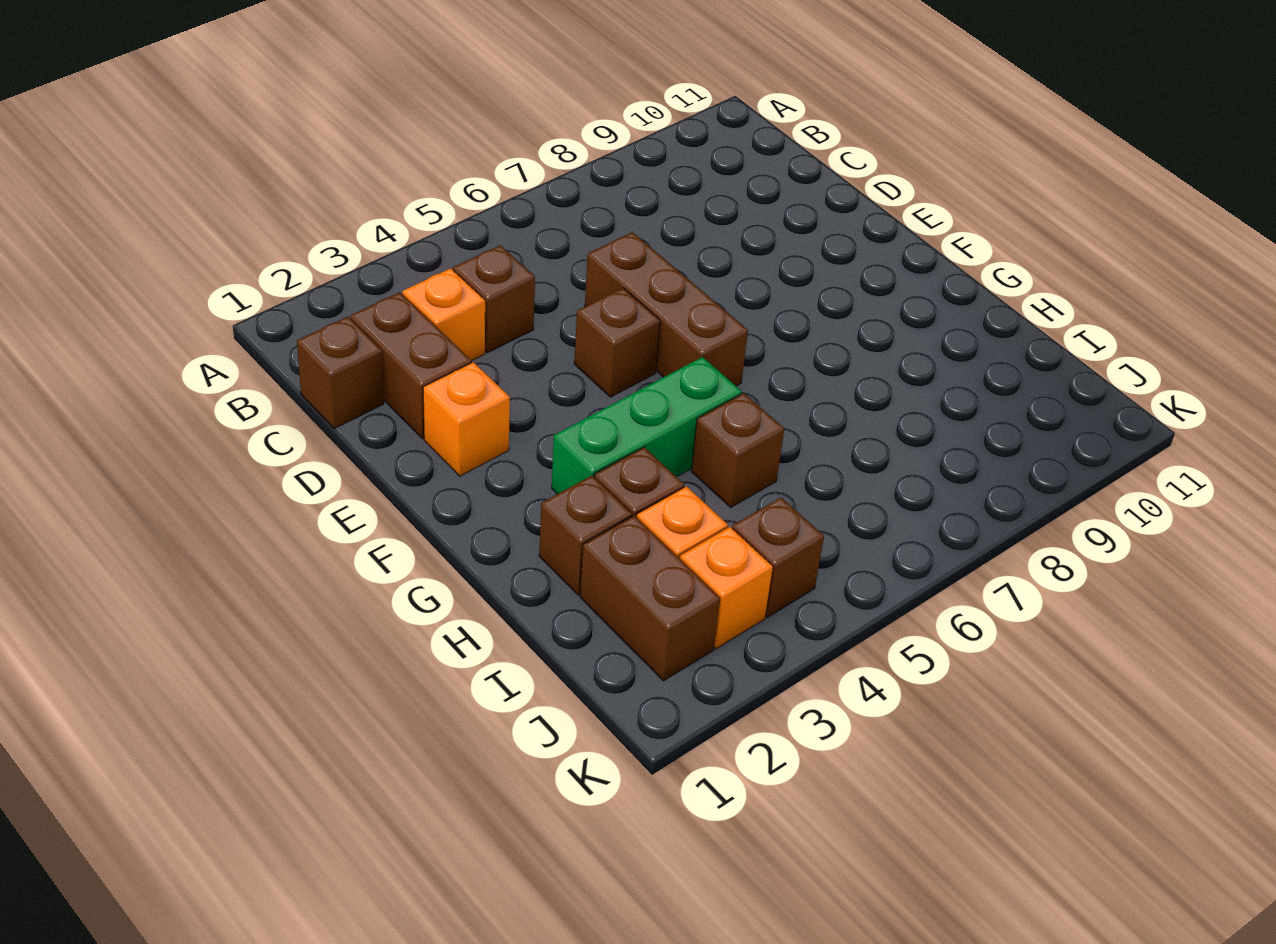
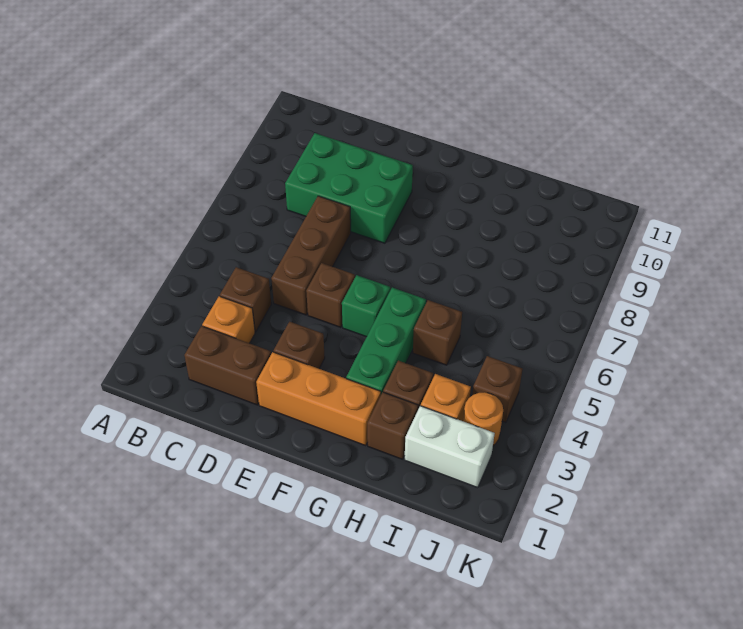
brown 1x1 brick [297,317,384,429] -> brown 1x1 brick moved to [273,322,325,369]
none -> green 2x3 brick [285,133,413,243]
brown 1x3 brick [585,232,748,386] -> brown 1x3 brick turned to [271,196,351,315]
orange 1x1 brick [423,362,510,476] -> orange 1x3 brick [256,352,381,446]
none -> green 1x1 brick [342,275,390,337]
brown 1x2 brick [580,516,720,681] -> white 1x2 brick [405,406,495,488]
orange 1x1 brick [680,527,773,648] -> orange 1x1 round brick [463,392,503,446]

